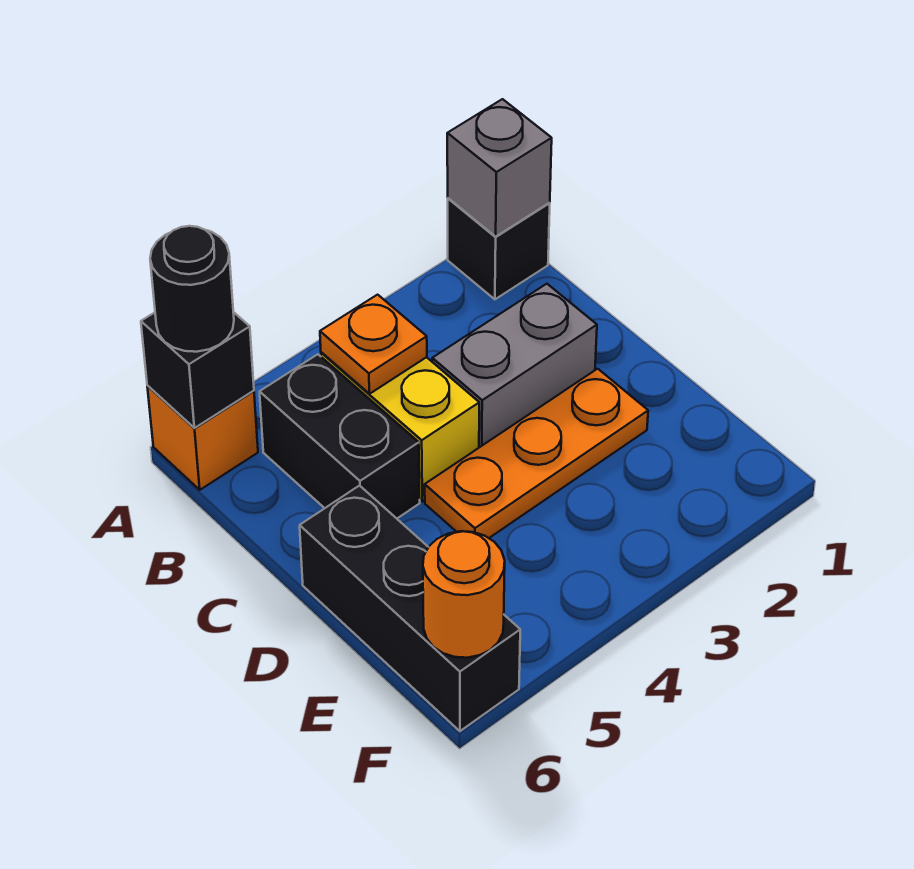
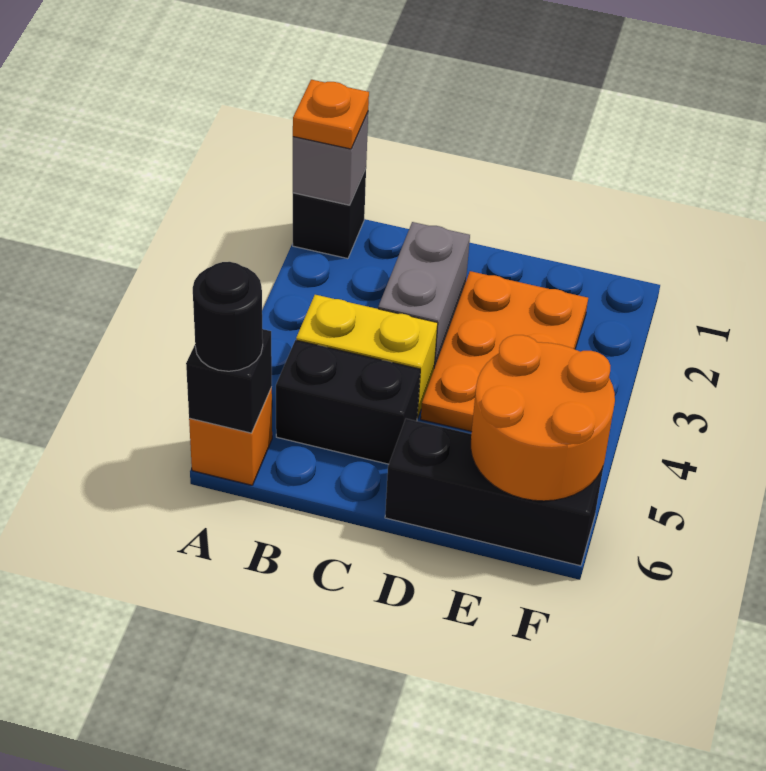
orange 1x1 plate [320,295,427,394] -> orange 1x1 plate moved to [293,80,369,149]
orange 1x3 plate [425,369,648,538] -> orange 2x3 plate [421,271,588,432]
orange 1x1 round brick [423,531,505,658] -> orange 2x2 round brick [471,335,615,501]

